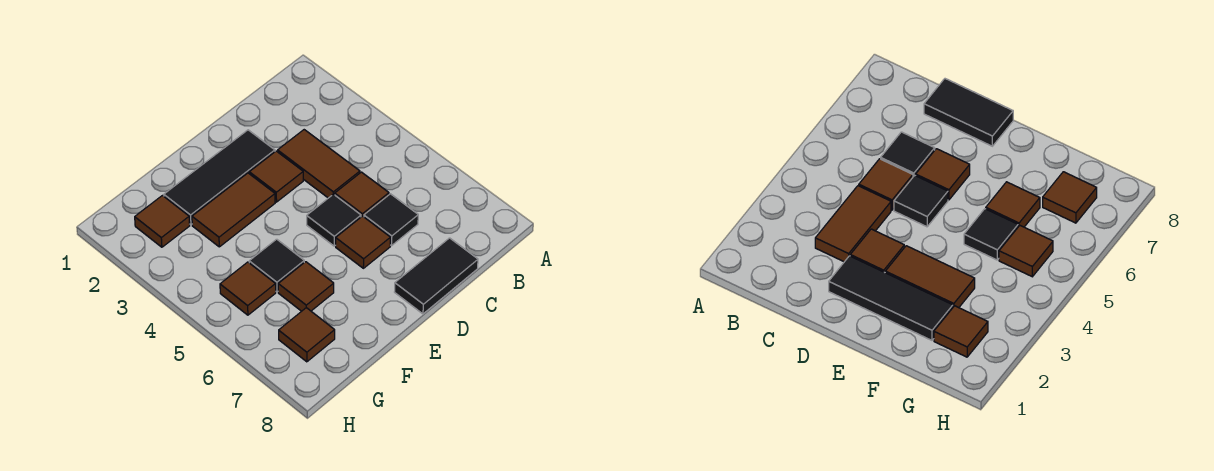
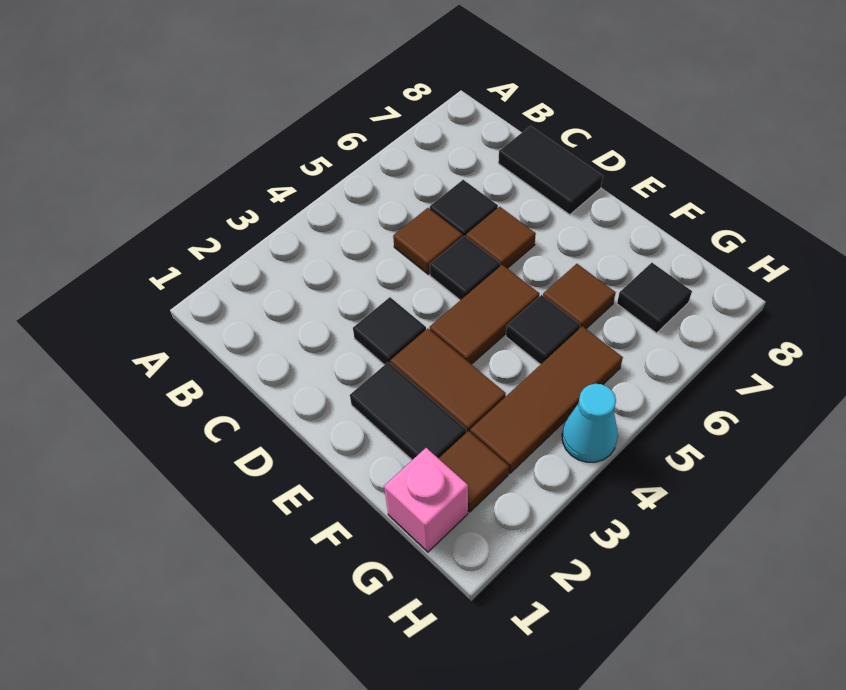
brown 1x2 tile [278,130,360,198] -> brown 1x2 tile moved to [430,265,539,364]
black 1x3 tile [164,130,275,225] -> black 1x2 tile [350,362,466,460]
brown 1x1 tile [249,151,303,202] -> black 1x1 tile [353,297,426,365]
none -> pink 1x1 brick [384,448,468,552]
brown 1x1 tile [220,262,276,315] -> brown 1x3 tile [470,326,623,473]
brown 1x1 tile [279,308,335,362] -> black 1x1 tile [617,263,692,333]
none -> cyan 1x1 cone [562,384,618,462]

